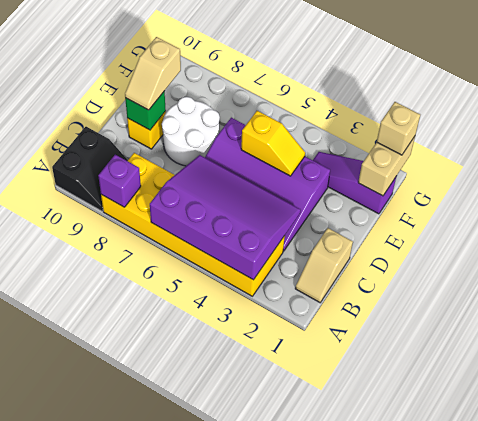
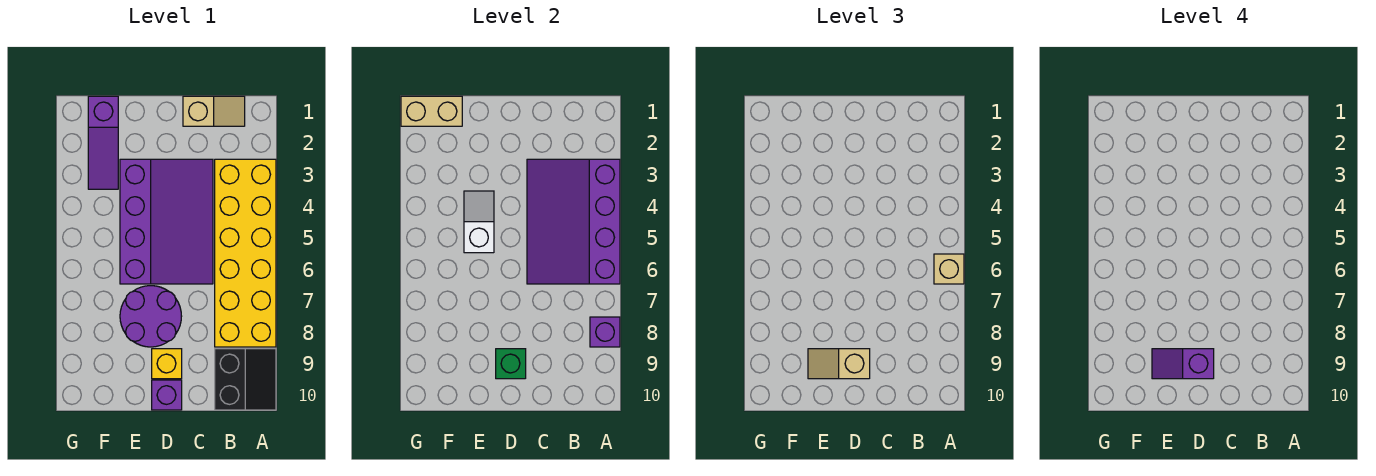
black 2x2 slope [52,127,128,211] -> black 2x2 slope turned to [215,349,276,410]
white 2x2 round brick [162,97,220,166] -> purple 2x2 round brick [120,286,182,347]
tan 1x2 slope [125,37,181,110] -> tan 1x2 slope turned to [808,349,870,379]
none -> purple 1x2 slope [1152,349,1214,379]
none -> purple 1x1 brick [152,380,182,410]
yellow 1x2 slope [241,111,305,176] -> white 1x2 slope [464,191,494,253]
tan 1x1 brick [377,102,420,155] -> tan 1x1 brick moved to [934,254,964,284]

